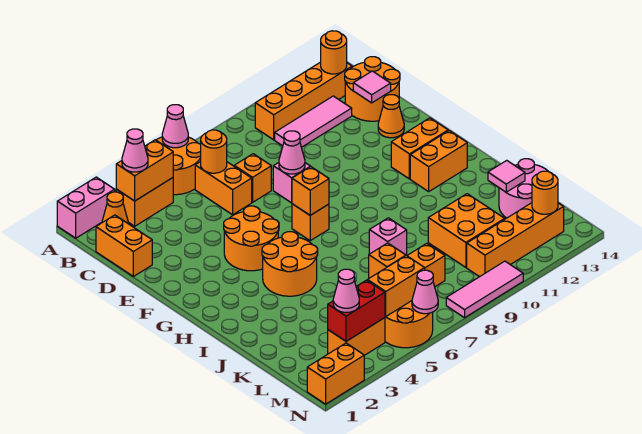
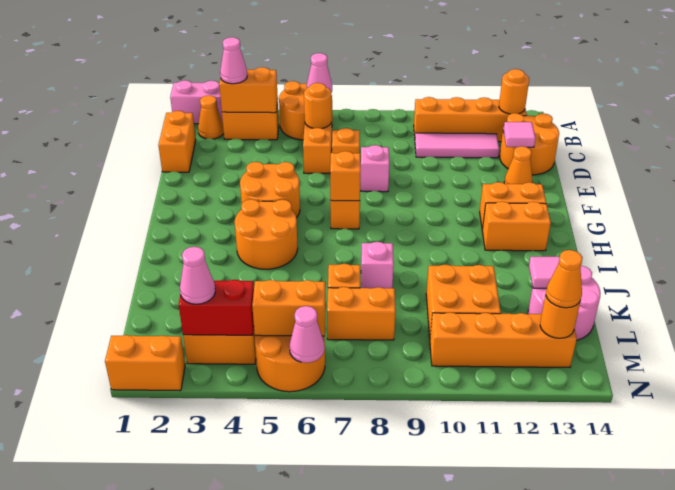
pink 1x1 cone [279,131,305,174] -> none
none -> orange 1x1 cone [546,250,583,308]
pink 1x3 tile [446,261,523,318] -> none

